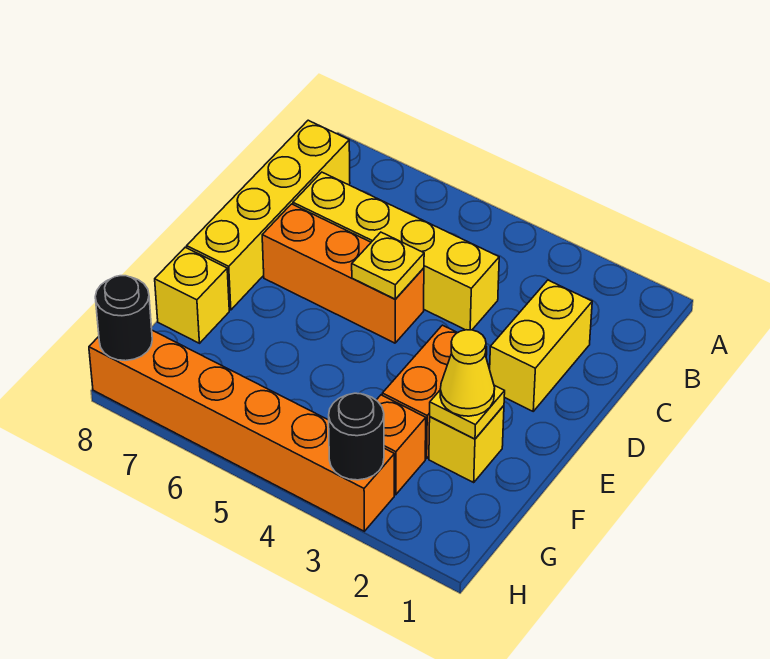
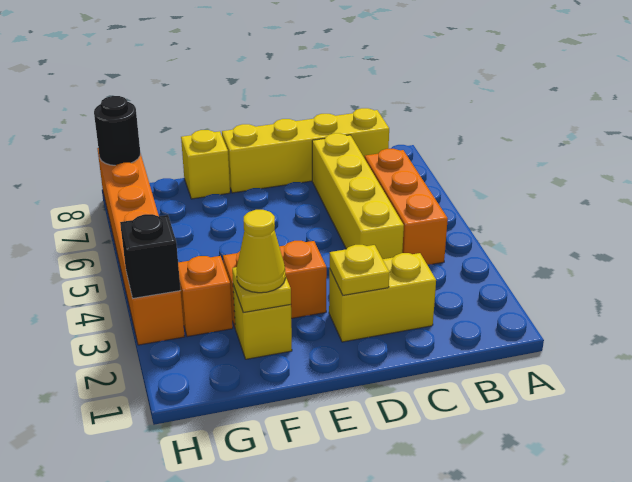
orange 1x3 brick [262,204,424,343] -> orange 1x3 brick moved to [365,148,448,264]
yellow 1x1 plate [352,232,424,299] -> yellow 1x1 plate moved to [329,245,390,295]
black 1x1 round brick [329,393,384,480] -> black 1x1 brick [120,214,181,299]

